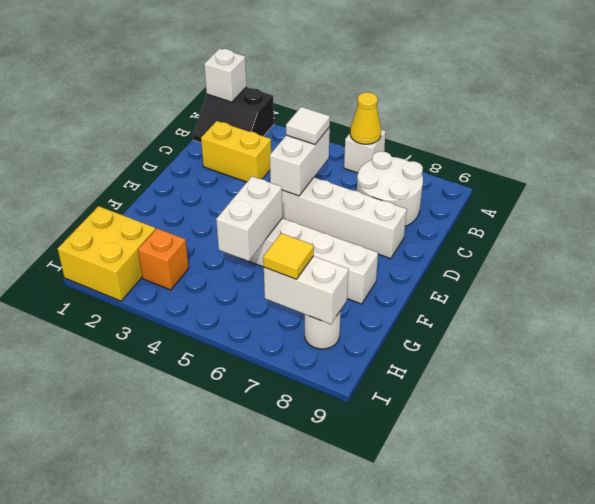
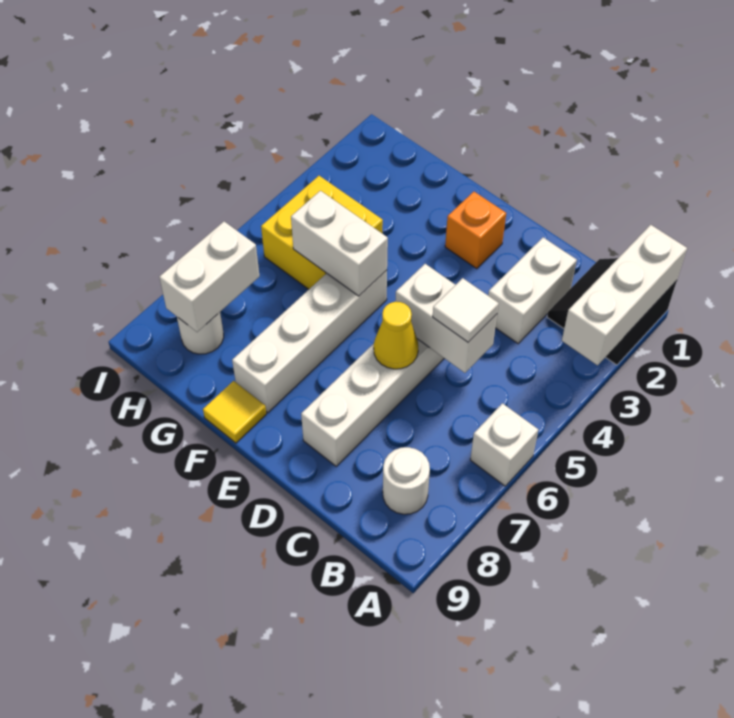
white 1x1 brick [204,49,246,102] -> white 1x3 brick [562,225,687,365]
yellow 1x1 cone [350,92,381,144] -> yellow 1x1 cone moved to [374,302,418,369]
white 2x2 round brick [357,151,423,226] -> white 1x1 round brick [383,447,430,514]
yellow 1x2 brick [201,121,271,182] -> white 1x2 brick [488,237,577,344]
yellow 2x2 brick [58,206,156,301] -> yellow 2x2 brick moved to [261,176,383,289]
orange 1x1 brick [138,228,189,290] -> orange 1x1 brick moved to [445,192,506,269]
yellow 1x1 tile [263,233,314,279] -> yellow 1x1 tile moved to [203,381,266,443]

